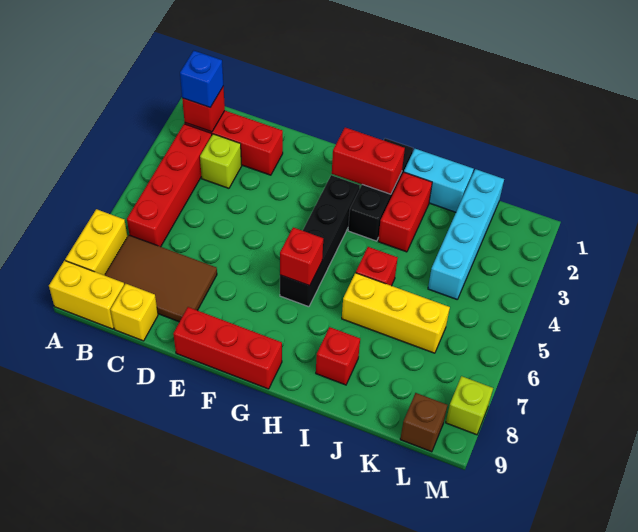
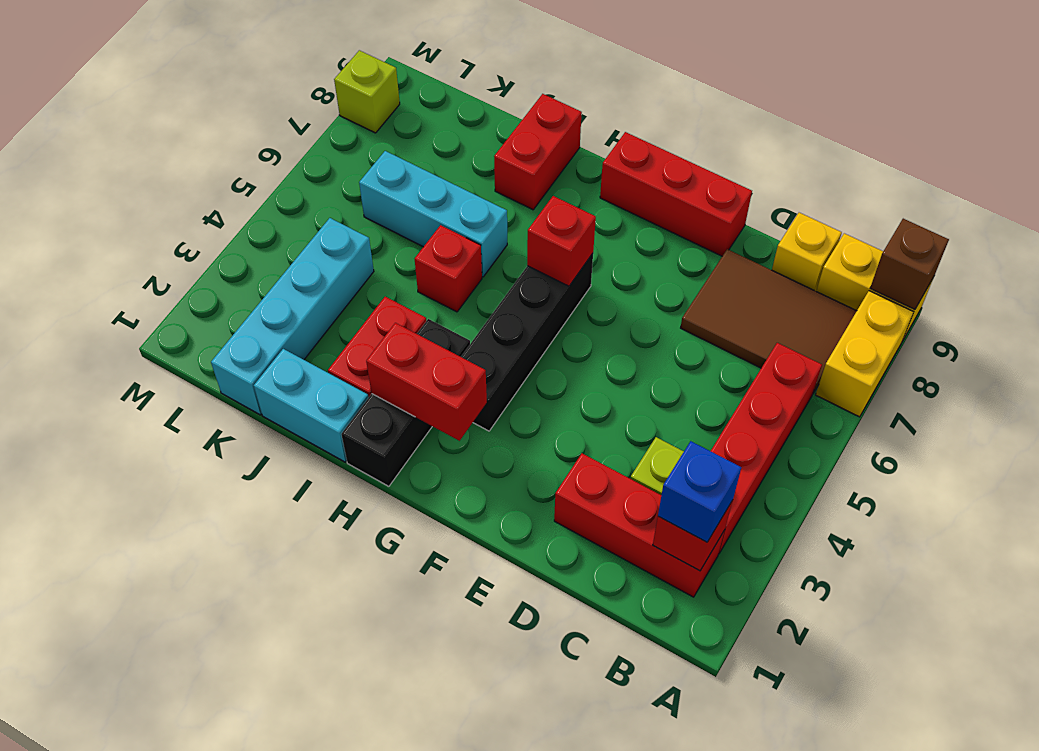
yellow 1x3 brick [342,273,450,353] -> cyan 1x3 brick [359,151,507,277]
red 1x1 brick [316,327,360,385] -> red 1x2 brick [494,94,582,210]
brown 1x1 brick [400,393,447,452] -> brown 1x1 brick moved to [870,219,949,310]

